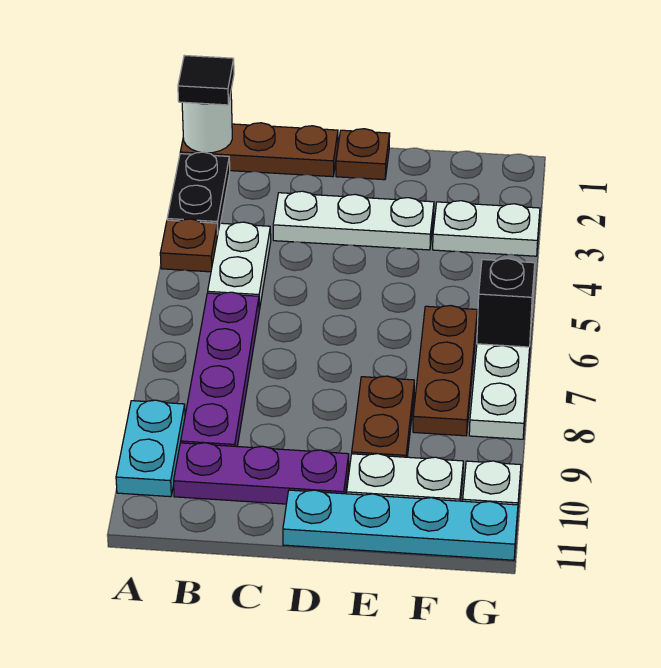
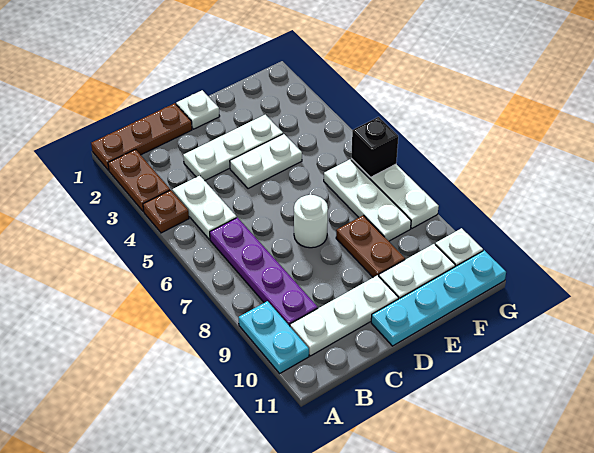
white 1x1 round brick [182,94,232,153] -> white 1x1 round brick moved to [294,195,328,248]
black 1x1 tile [178,55,234,105] -> none
black 1x2 plate [167,152,230,231] -> brown 1x2 plate [108,150,170,212]
purple 1x3 plate [174,443,349,504] -> white 1x3 plate [290,275,398,356]
brown 1x1 plate [336,129,390,180] -> white 1x1 plate [176,90,220,129]
white 1x2 plate [433,201,540,256] -> white 1x2 plate moved to [230,134,302,189]
brown 1x3 plate [413,306,477,436] -> white 1x3 plate [324,159,411,241]

